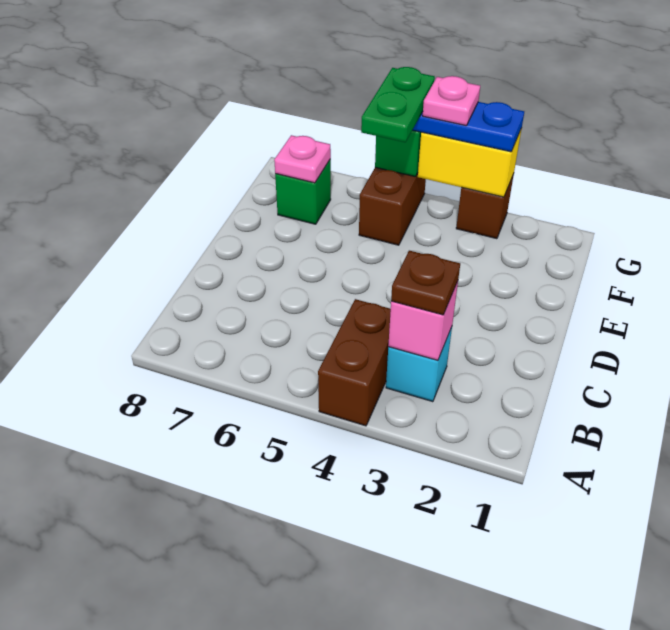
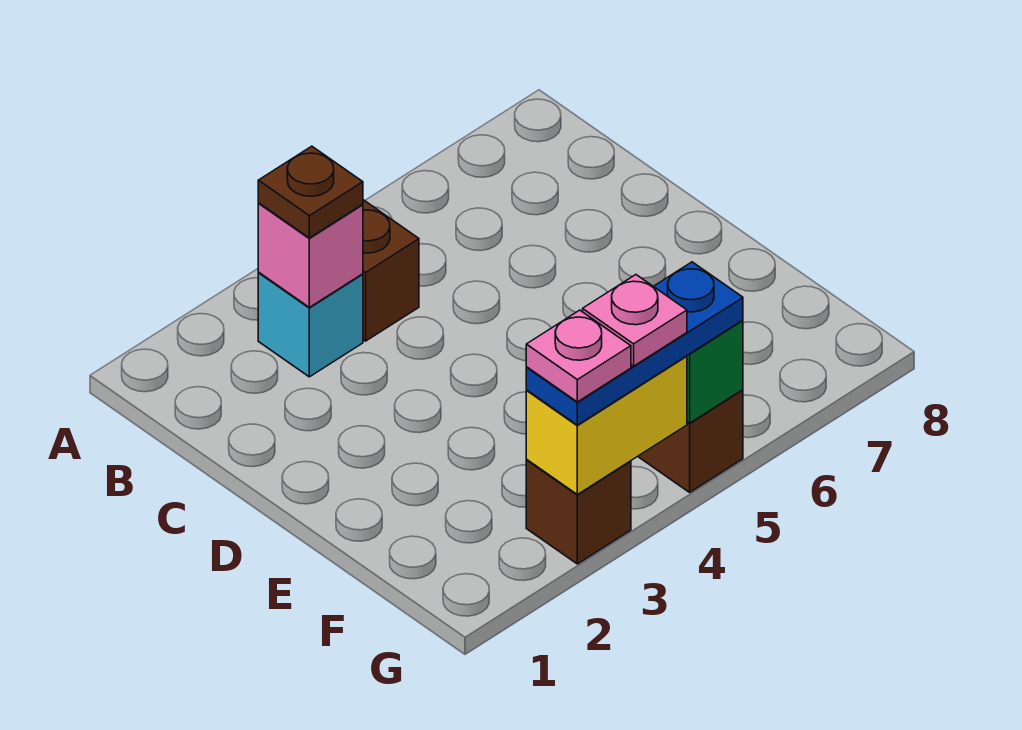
green 1x2 plate [361,67,435,142] -> none
green 1x1 brick [275,159,331,224] -> none
pink 1x1 plate [274,135,331,183] -> pink 1x1 plate moved to [526,310,631,402]

